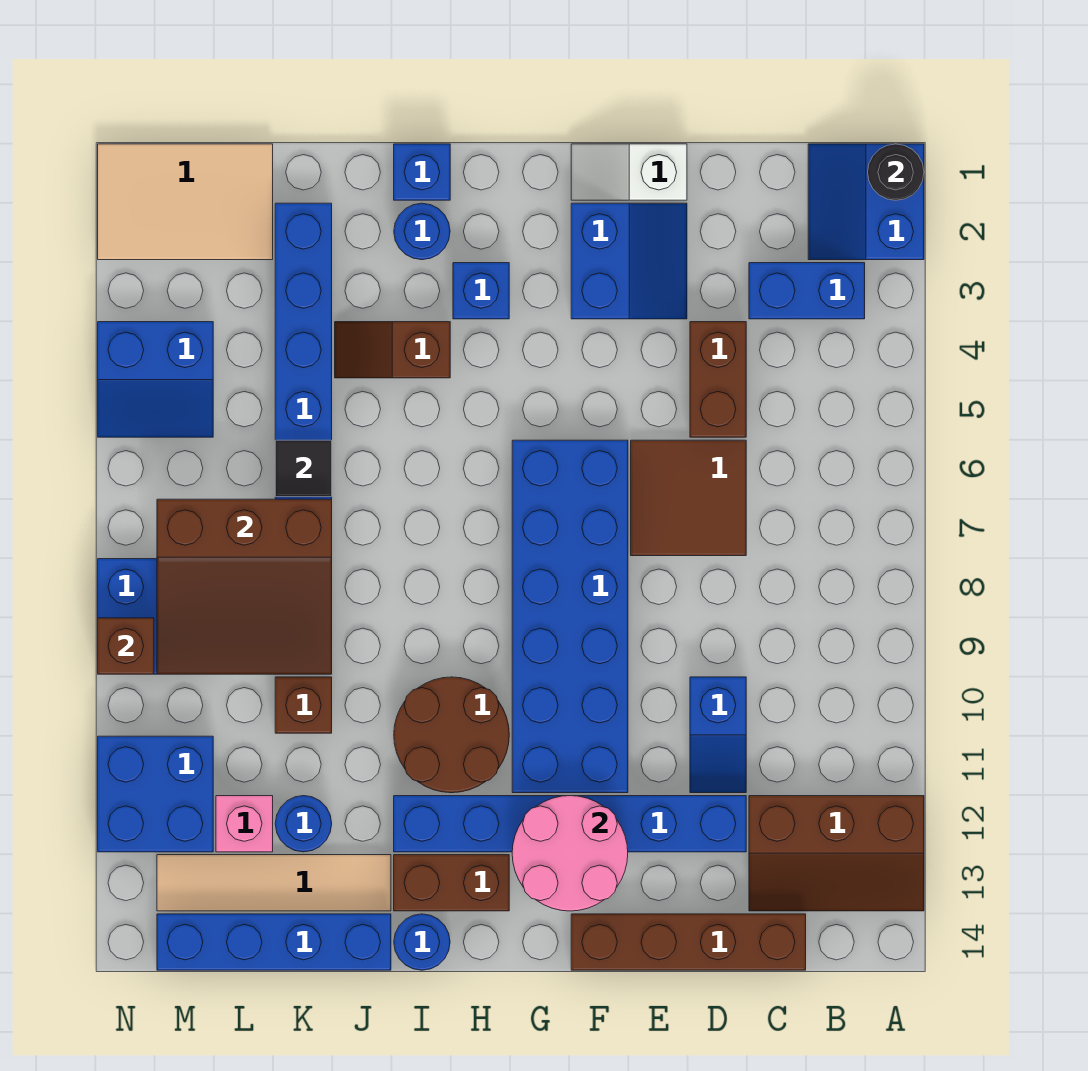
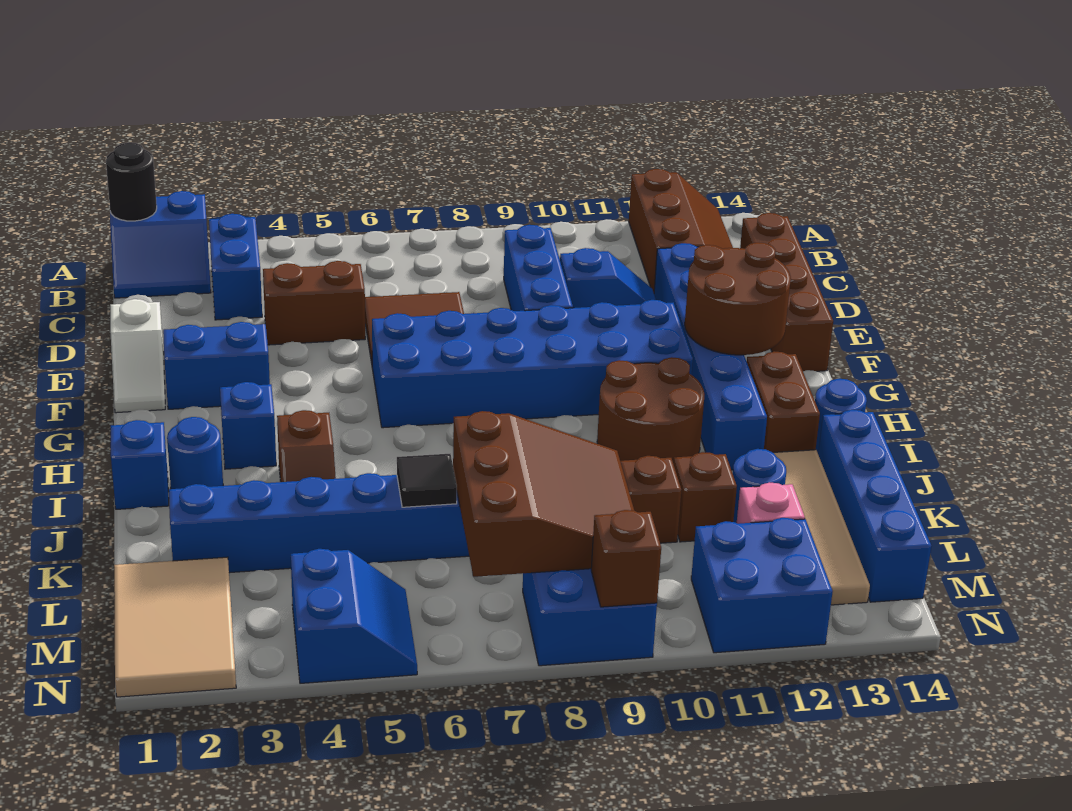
none -> blue 1x3 brick [504,225,573,311]
pink 2x2 round brick [512,796,628,911] -> brown 2x2 round brick [685,242,791,355]
none -> brown 1x1 brick [674,452,737,542]

